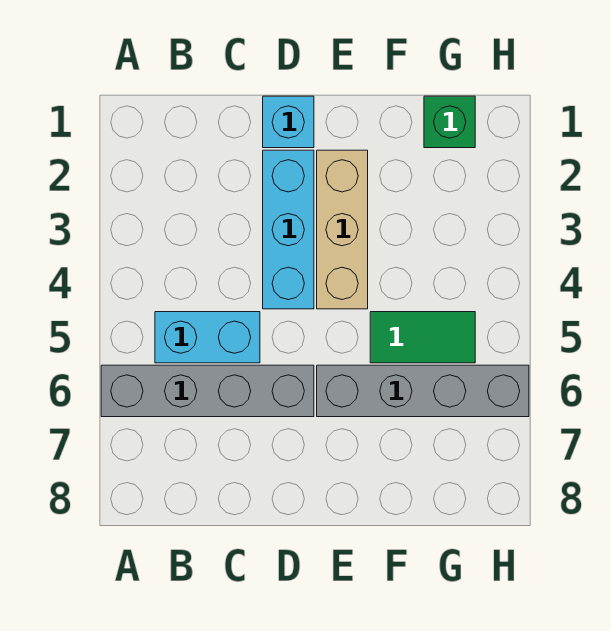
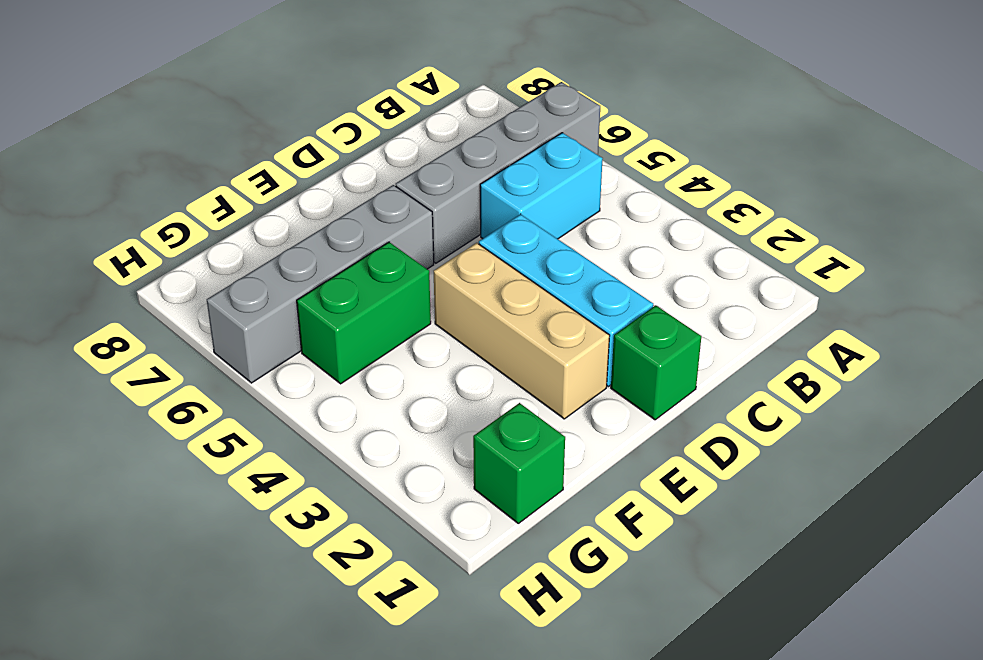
cyan 1x1 brick [263,96,314,148] -> green 1x1 brick [611,305,701,420]
green 1x2 tile [370,312,475,363] -> green 1x2 brick [297,242,431,384]

